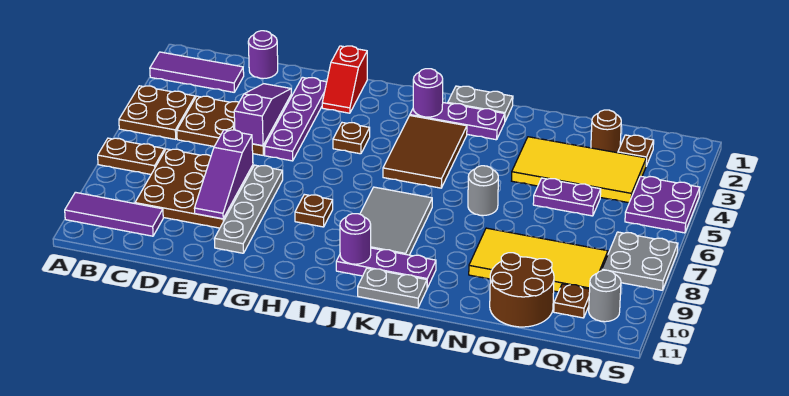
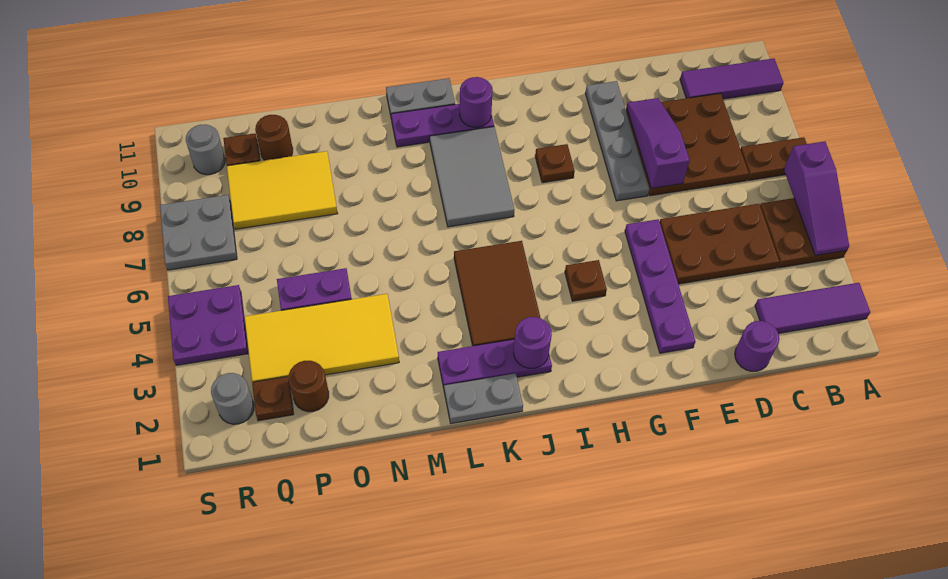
purple 1x3 slope [234,84,291,146] -> purple 1x3 slope moved to [784,141,849,255]
red 1x2 slope [322,46,367,113] -> none
grey 1x1 round brick [468,166,498,216] -> grey 1x1 round brick moved to [211,373,254,424]
yellow 2x4 tile [469,228,608,292] -> yellow 2x3 tile [227,151,338,229]
brown 2x2 round brick [490,253,554,327] -> brown 1x1 round brick [255,115,293,160]

